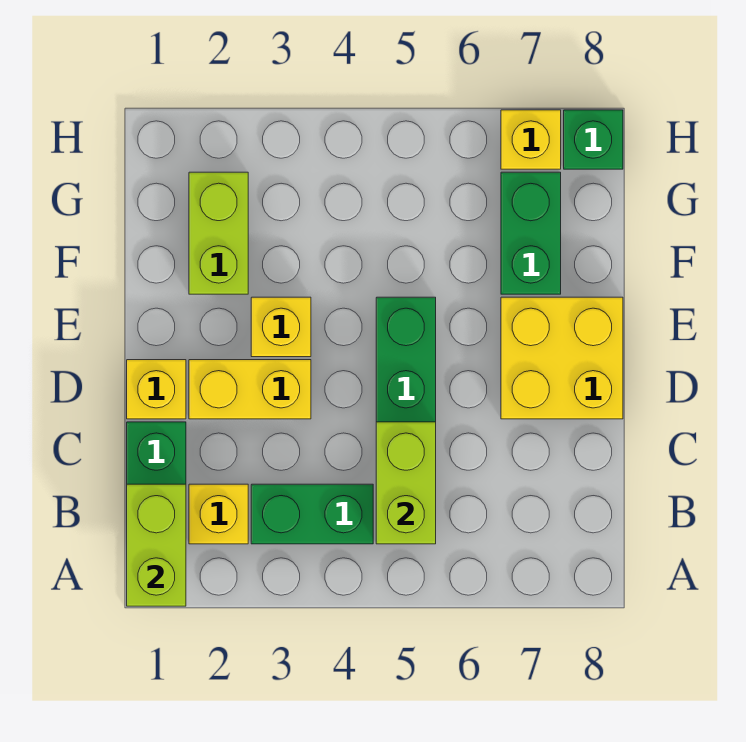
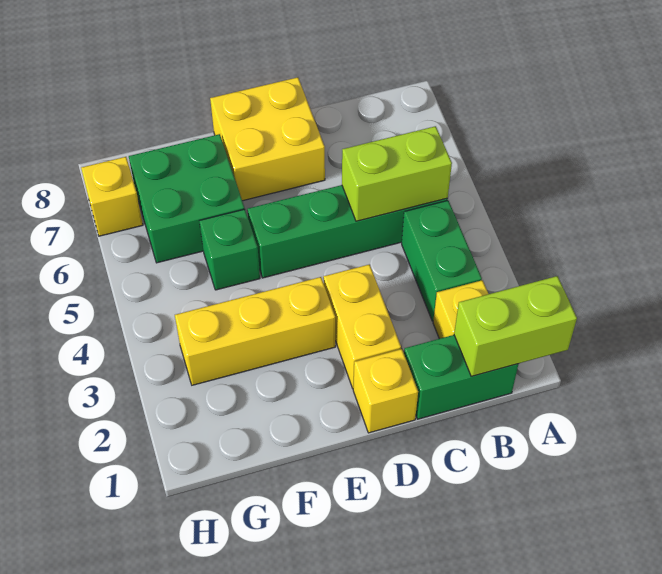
yellow 1x1 brick [251,297,311,357] -> yellow 1x3 brick [175,277,335,385]
lime 1x2 brick [189,172,248,294] -> none
green 1x2 brick [501,172,561,294] -> green 2x2 brick [129,134,245,263]
green 1x1 brick [564,110,623,169] -> green 1x1 brick moved to [199,209,260,290]

